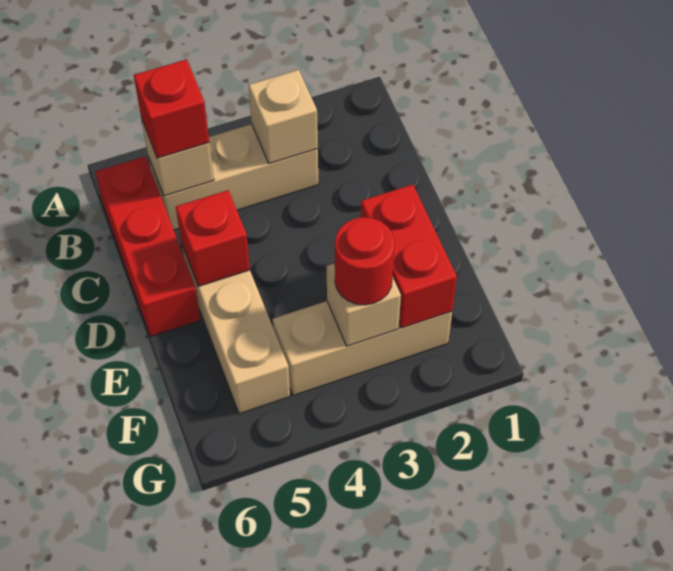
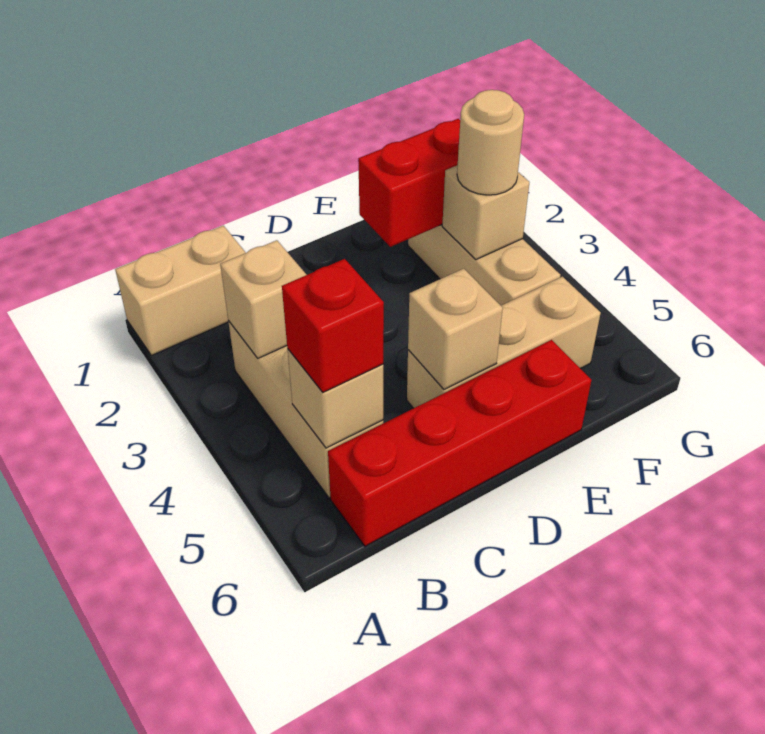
none -> tan 1x2 brick [115,226,246,355]
red 1x3 brick [96,156,200,337] -> red 1x4 brick [328,340,591,546]
red 1x1 brick [176,190,250,286] -> tan 1x1 brick [408,269,503,389]
red 1x1 round brick [335,217,395,305] -> tan 1x1 round brick [457,90,524,195]

